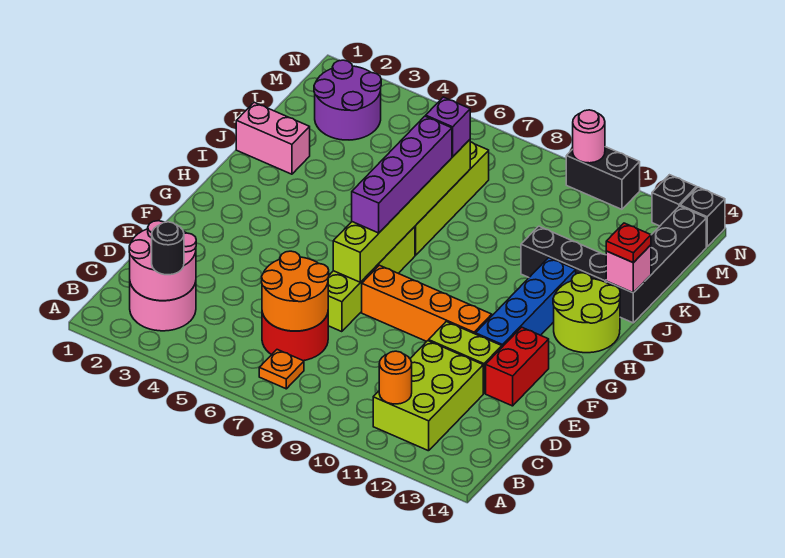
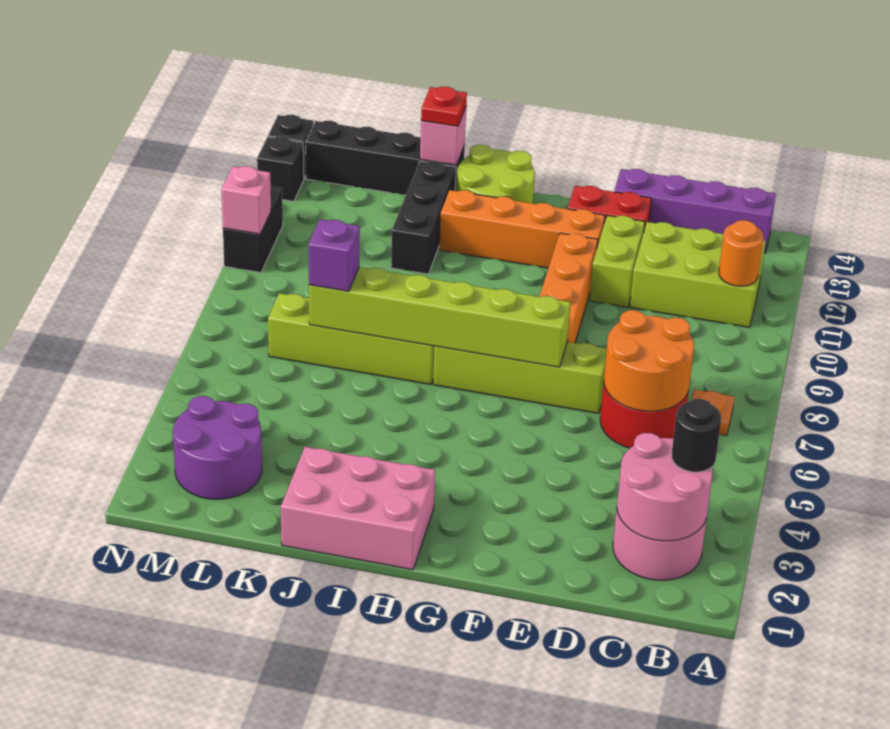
blue 1x4 brick [476,258,576,347] -> orange 1x4 brick [440,190,605,268]
purple 1x4 brick [352,116,452,233] -> purple 1x4 brick moved to [614,169,776,253]
pink 1x2 brick [236,102,310,174] -> pink 2x3 brick [281,447,435,570]
pink 1x1 round brick [573,110,605,163] -> pink 1x1 brick [221,166,271,234]

